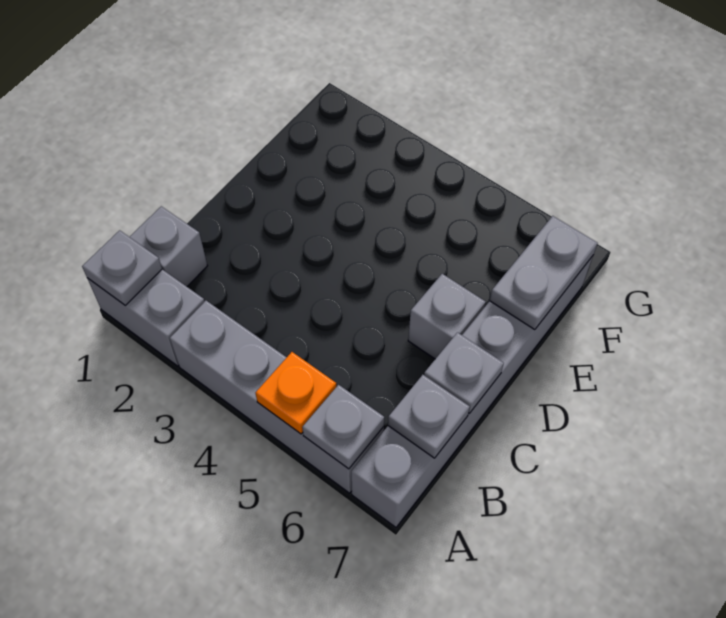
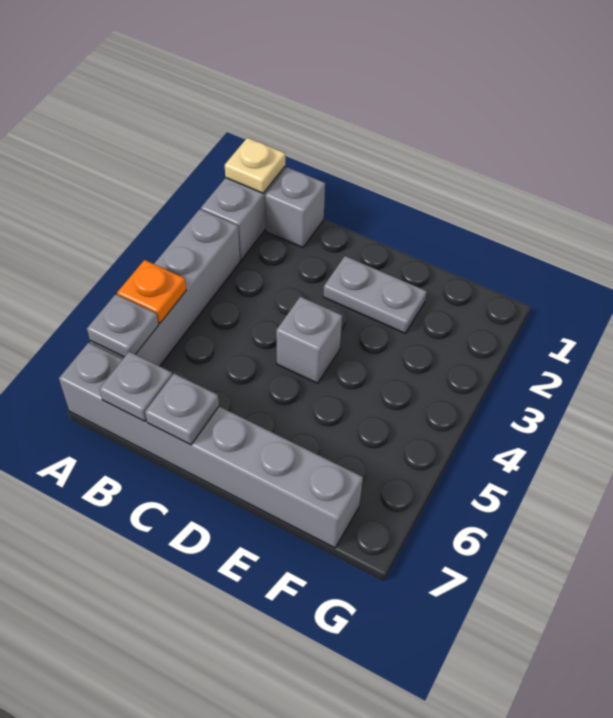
grey 1x1 plate [82,230,162,305] -> tan 1x1 plate [225,138,285,193]
grey 1x1 brick [408,274,486,359] -> grey 1x1 brick moved to [276,297,342,383]
grey 1x2 plate [490,216,597,330] -> grey 1x2 plate moved to [323,256,427,333]

